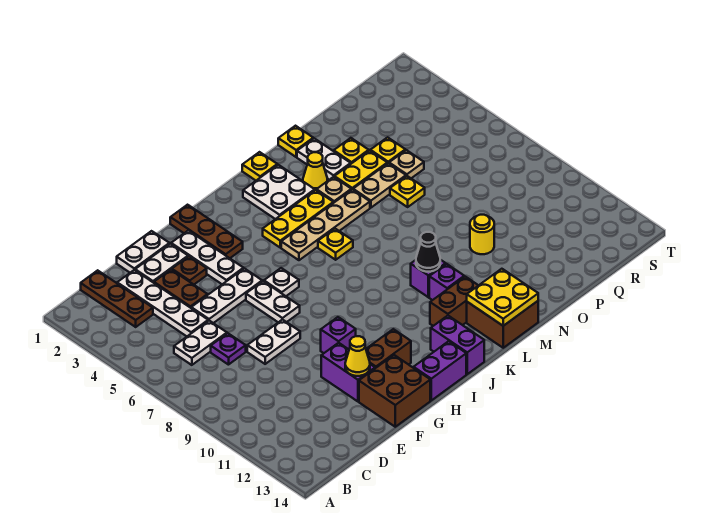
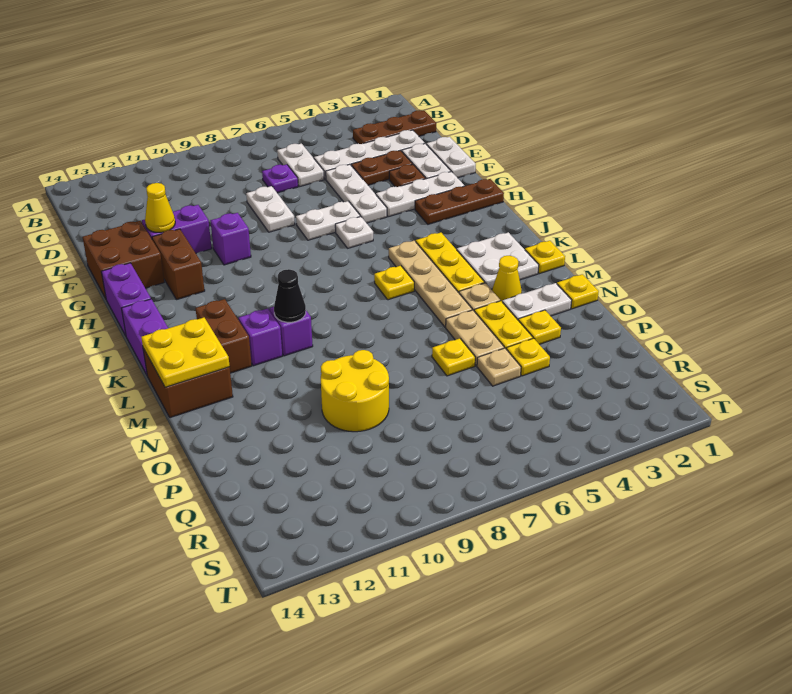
purple 1x2 brick [431,316,484,374] -> purple 1x2 brick turned to [122,299,168,375]
yellow 1x1 round brick [470,215,494,254] -> yellow 2x2 round brick [321,350,389,432]

